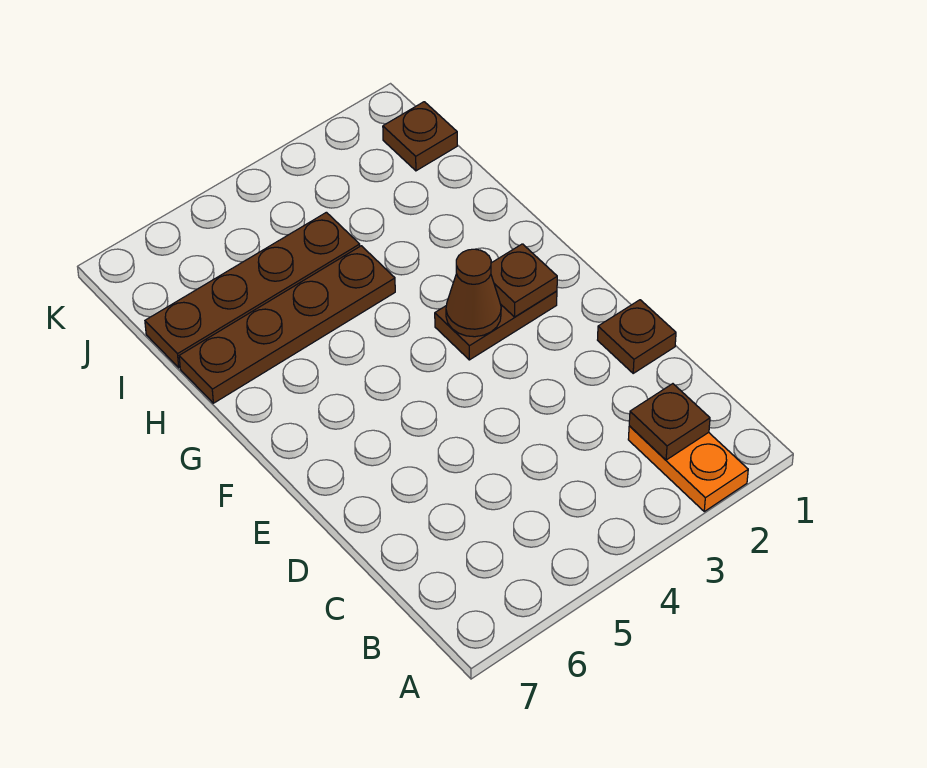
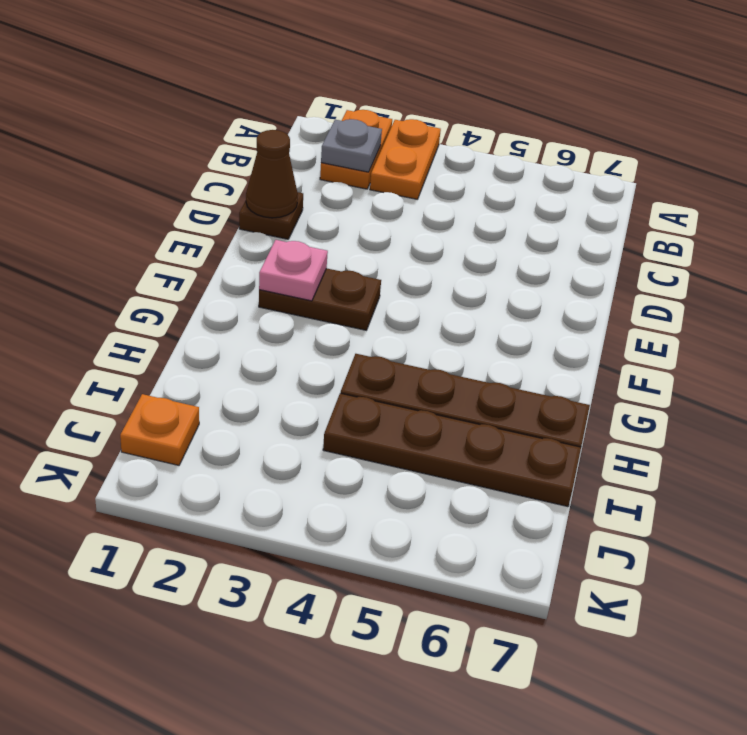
none -> orange 1x2 plate [370,119,441,199]
brown 1x1 plate [629,384,710,460] -> grey 1x1 plate [321,119,382,172]
brown 1x1 plate [491,244,557,317] -> pink 1x1 plate [259,240,328,301]
brown 1x1 cone [446,249,501,337] -> brown 1x1 cone moved to [246,130,298,218]
brown 1x1 plate [383,102,457,171] -> orange 1x1 plate [120,394,199,465]

